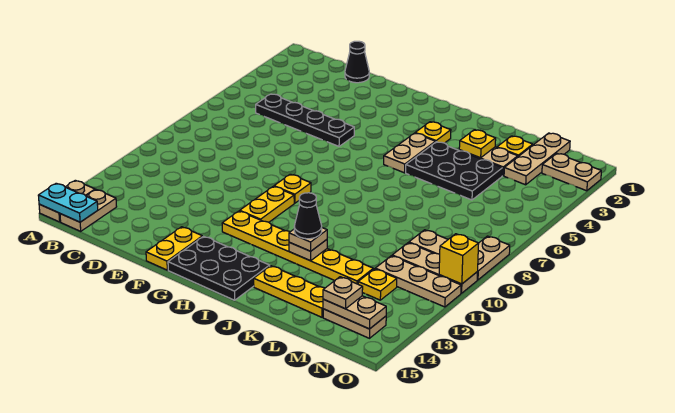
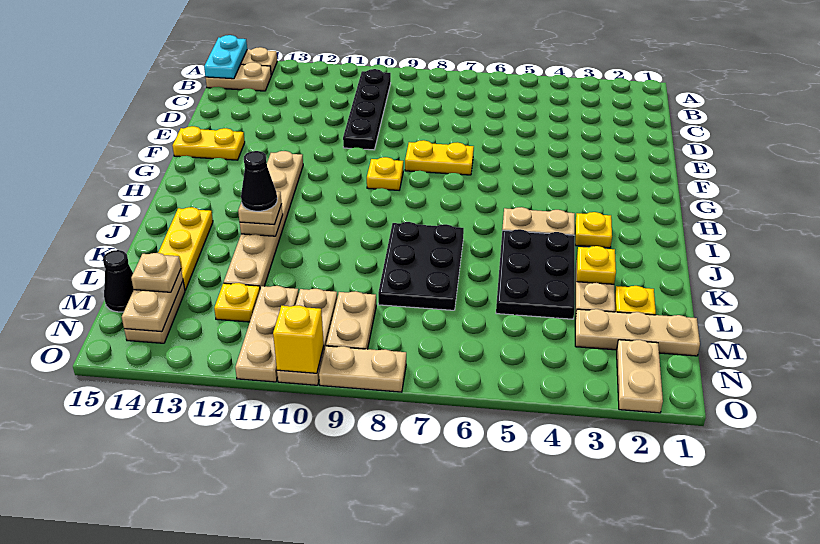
black 1x4 plate [256,94,354,146] -> black 1x4 plate moved to [343,69,391,150]
black 1x1 cone [345,41,369,83] -> black 1x1 cone moved to [103,250,134,312]
yellow 1x2 plate [240,186,294,222] -> yellow 1x2 plate moved to [405,140,474,175]
yellow 1x6 plate [222,211,373,284] -> tan 1x6 plate [224,151,303,289]
black 2x3 plate [168,236,270,300] -> black 2x3 plate moved to [378,222,464,310]

